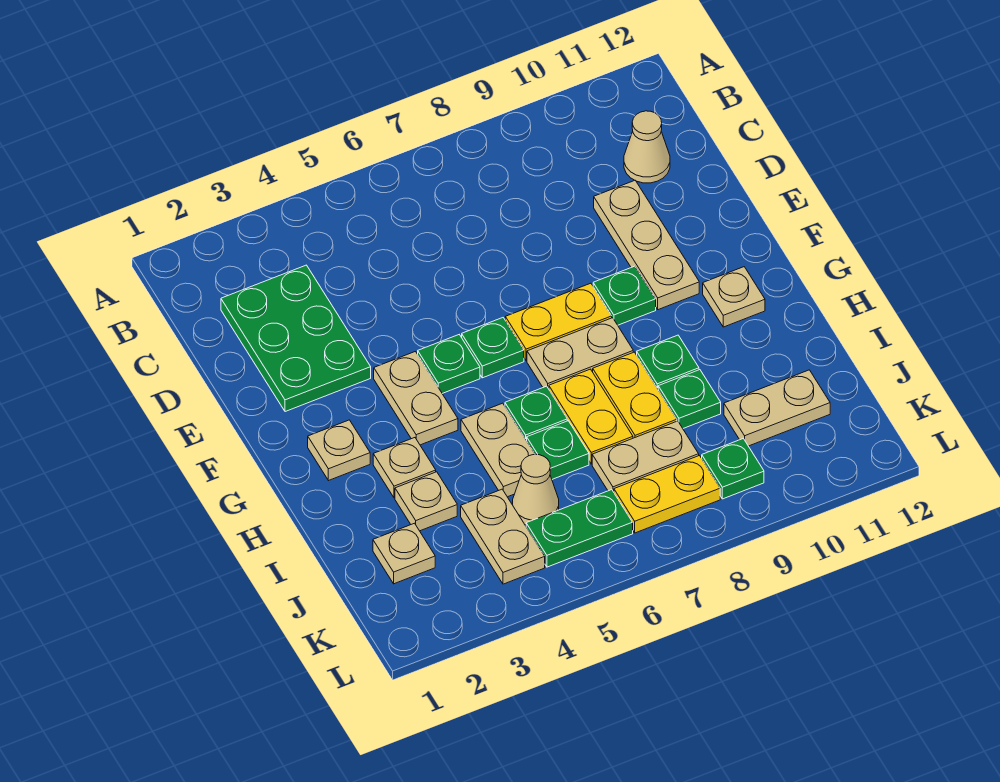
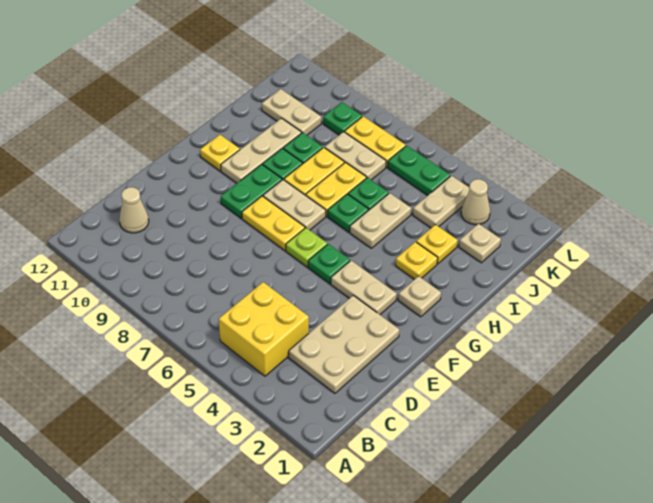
none -> yellow 2x2 brick [219,282,309,376]
green 2x3 plate [221,265,371,412] -> tan 2x3 plate [289,295,399,393]
tan 1x3 plate [594,180,699,310] -> tan 1x3 plate moved to [221,118,301,183]
tan 1x2 plate [374,352,458,445] -> tan 1x2 plate turned to [331,261,397,315]
green 1x1 plate [462,318,524,378] -> lime 1x1 plate [286,228,327,267]
green 1x1 plate [593,266,656,325] -> green 1x2 plate [221,164,282,218]
tan 1x1 plate [703,267,765,327] -> yellow 1x1 plate [200,135,240,171]
tan 1x1 plate [373,438,436,498] -> yellow 1x1 plate [396,242,438,279]
tan 1x1 plate [395,472,457,531] -> yellow 1x1 plate [416,225,458,264]
tan 1x1 cone [513,454,559,525] -> tan 1x1 cone moved to [461,179,490,225]

